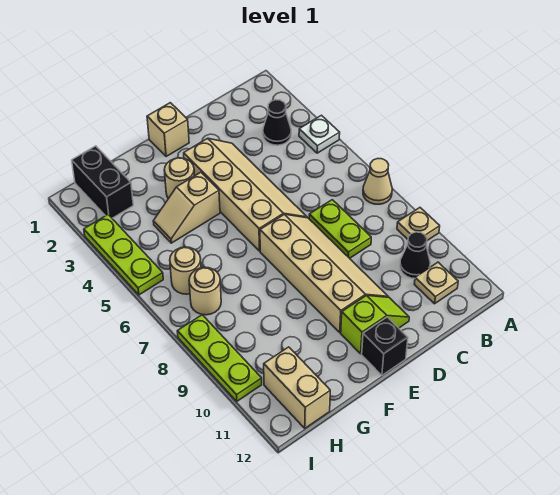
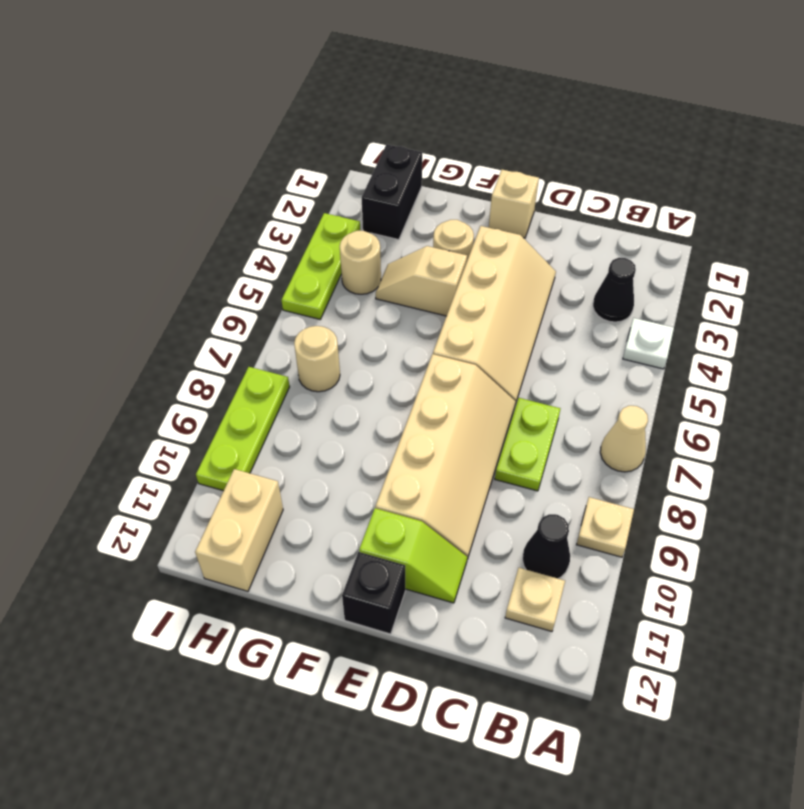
tan 1x1 round brick [170,247,201,294] -> tan 1x1 round brick moved to [340,231,381,294]

